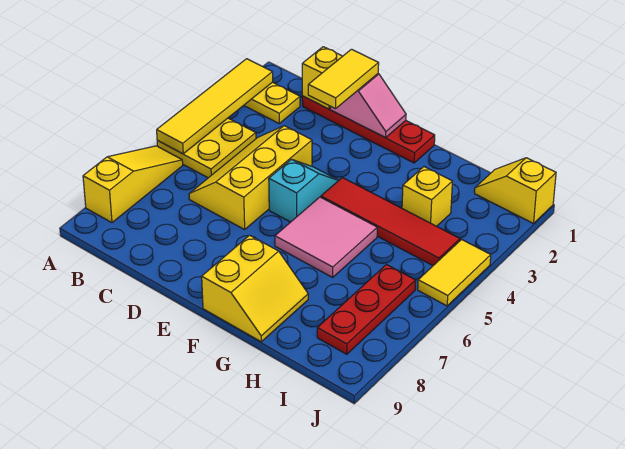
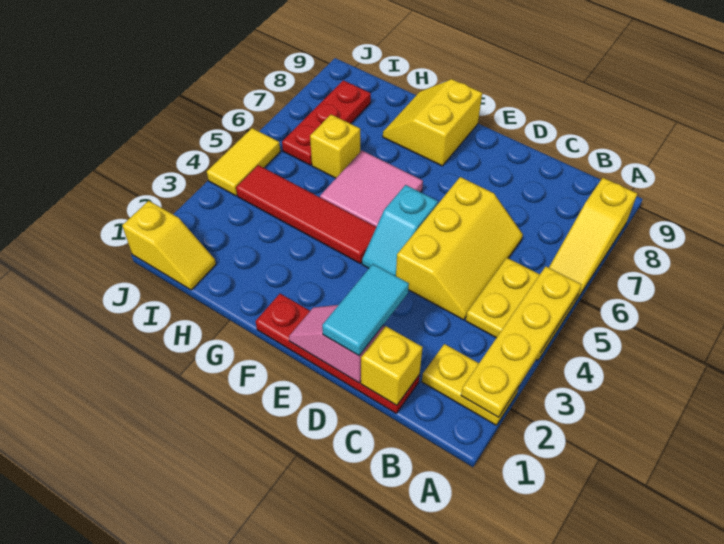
yellow 1x4 tile [157,59,273,154] -> yellow 1x4 plate [461,267,582,417]
yellow 1x2 tile [308,49,379,109] -> cyan 1x2 tile [322,264,409,356]
yellow 1x1 brick [402,167,452,226] -> yellow 1x1 brick moved to [310,115,360,178]

